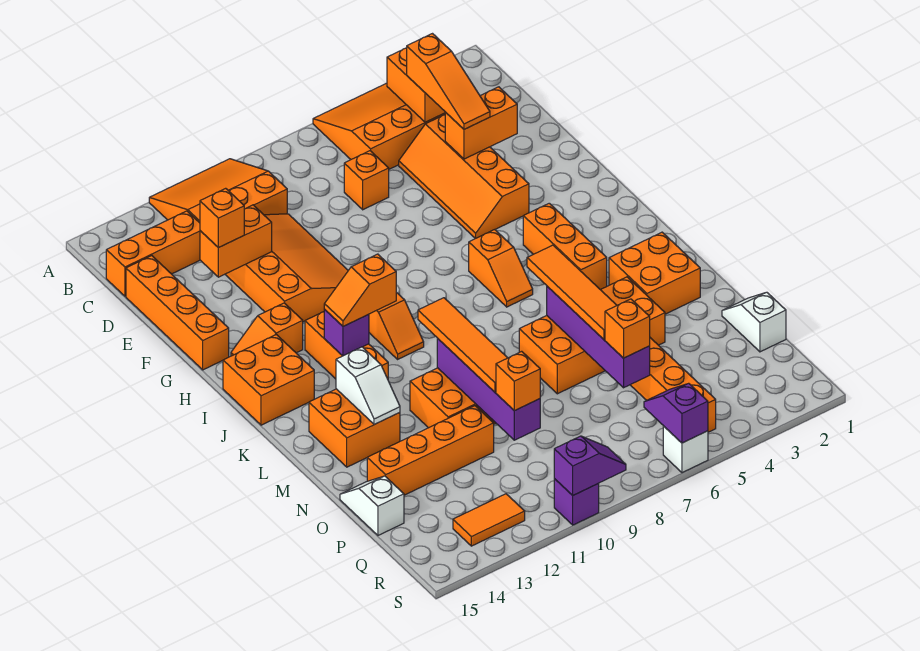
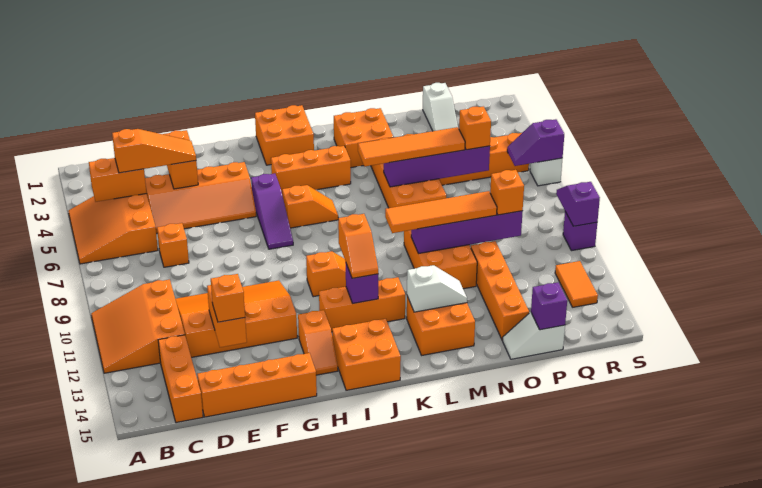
none -> purple 1x3 slope [251,174,293,249]
none -> orange 2x2 brick [255,105,314,165]
white 1x2 slope [722,292,786,352] -> white 1x2 slope turned to [423,83,458,131]
none -> purple 1x1 brick [531,283,567,330]

